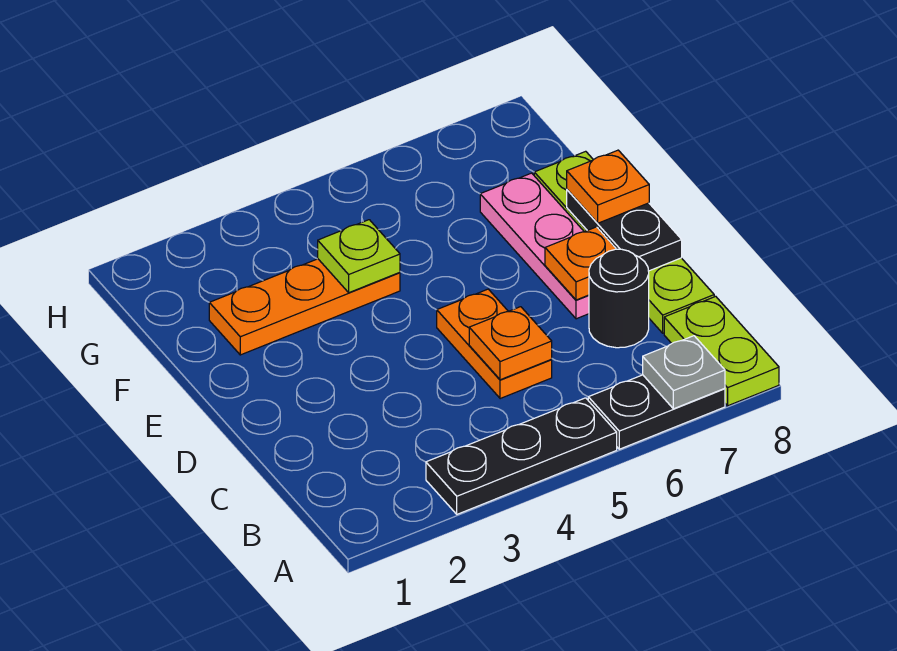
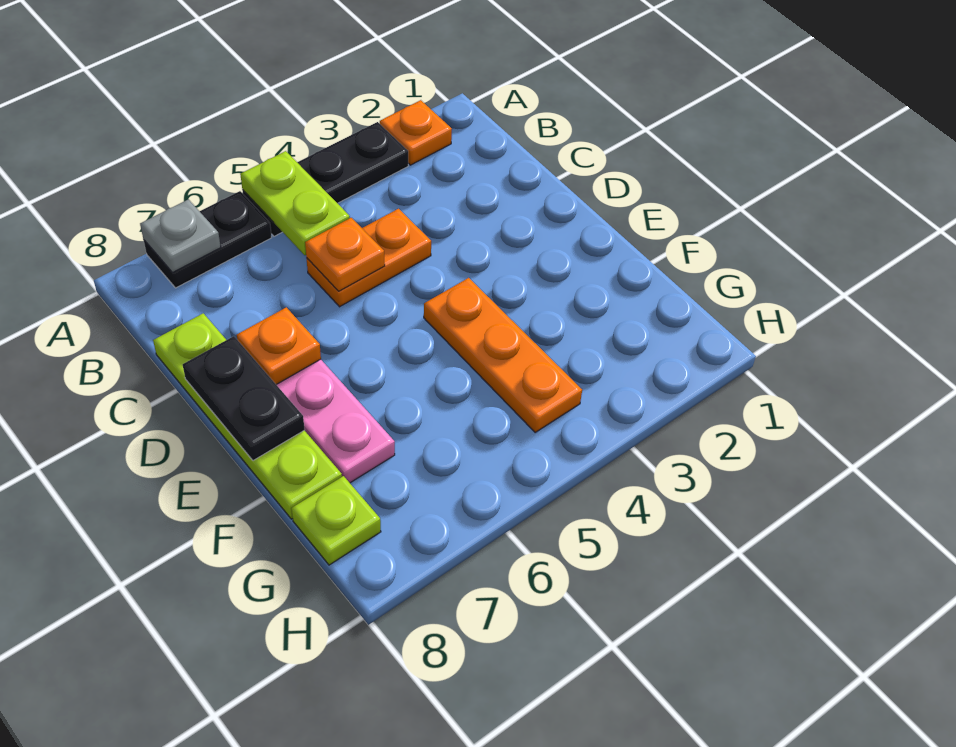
lime 1x2 plate [664,296,779,406] -> lime 1x2 plate moved to [240,151,350,255]
orange 1x2 plate [437,289,552,399] -> orange 1x2 plate turned to [307,209,431,307]
black 1x1 round brick [589,249,649,348] -> none
orange 1x1 plate [567,150,649,223] -> orange 1x1 plate moved to [380,100,452,165]
orange 1x3 plate [209,259,400,355] -> orange 1x3 plate turned to [424,278,582,432]
lime 1x1 plate [318,220,400,293] -> lime 1x1 plate moved to [292,476,381,565]

